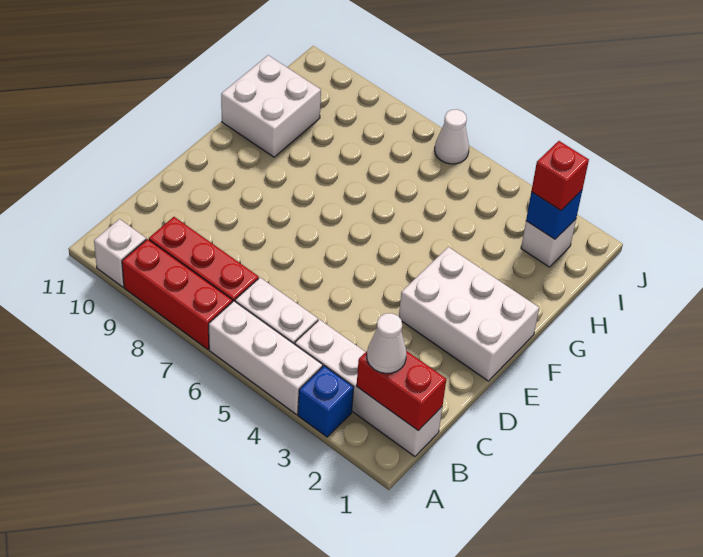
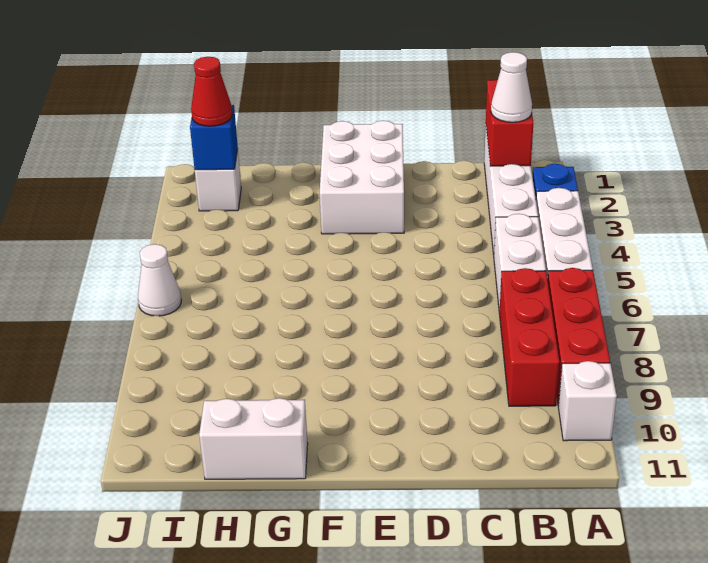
white 2x2 brick [221,55,321,157] -> white 1x2 brick [199,398,308,479]
red 1x1 brick [531,141,589,210] -> red 1x1 cone [191,57,232,126]

